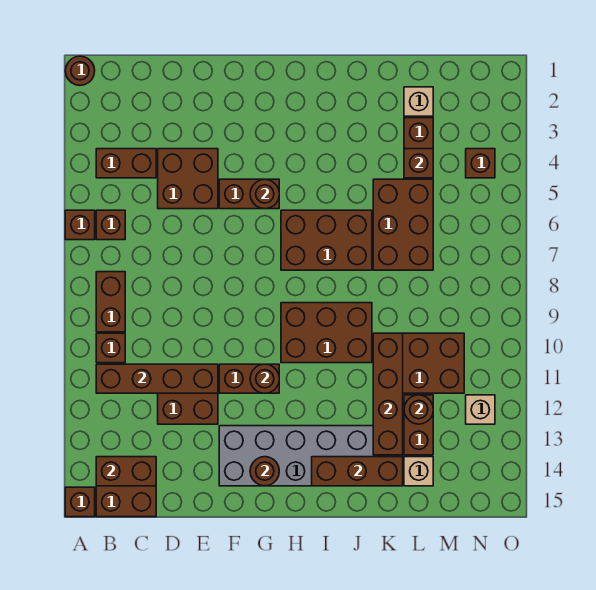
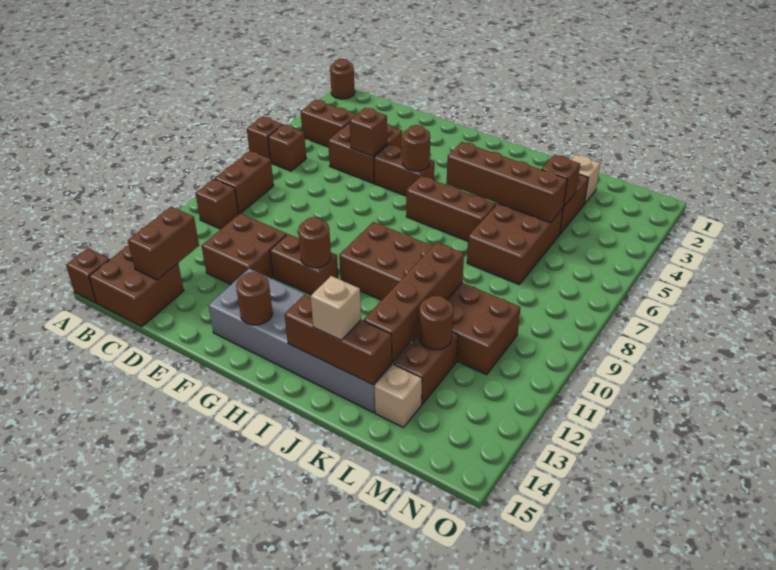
brown 1x4 brick [96,364,218,393] -> brown 1x4 brick moved to [447,142,567,223]
brown 1x2 brick [96,457,156,486] -> brown 1x2 brick turned to [128,207,199,280]
brown 2x3 brick [281,210,372,270] -> brown 1x3 brick [406,176,496,241]
brown 1x1 brick [466,149,495,178] -> brown 1x1 brick moved to [350,108,387,156]
tan 1x1 brick [466,395,495,424] -> tan 1x1 brick moved to [311,276,361,340]

